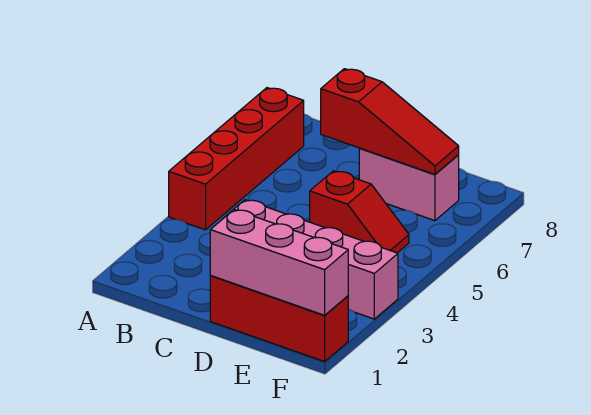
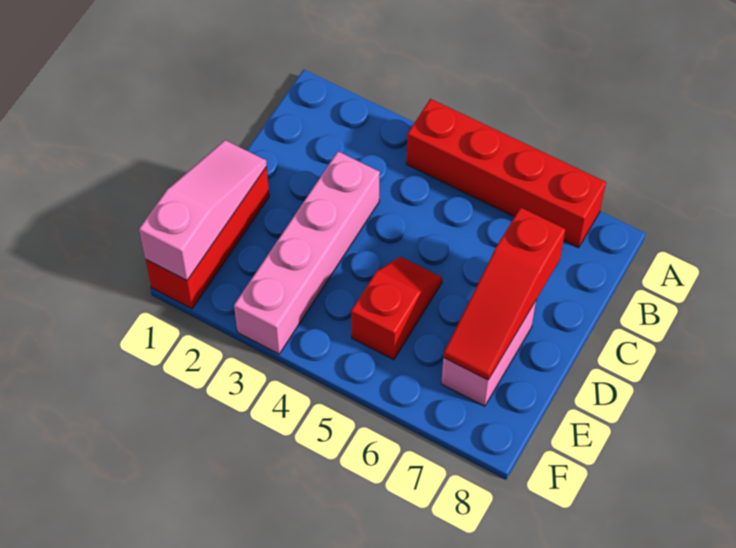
pink 1x3 brick [210,210,348,315] -> pink 1x3 slope [139,140,267,280]
red 1x2 slope [310,171,409,253] -> red 1x2 slope turned to [351,257,442,360]

